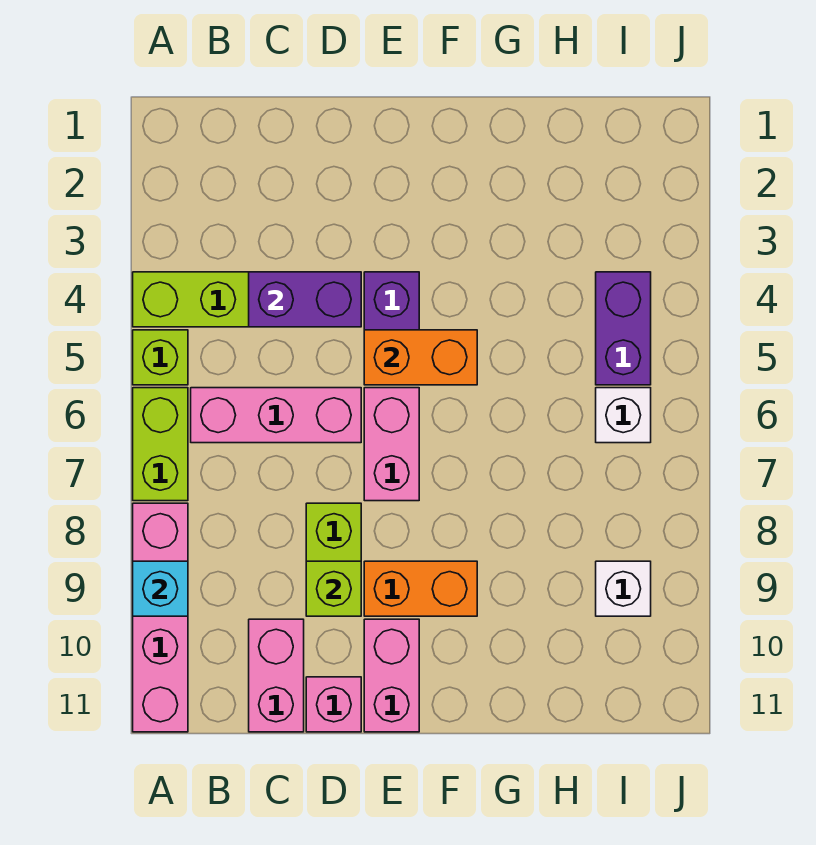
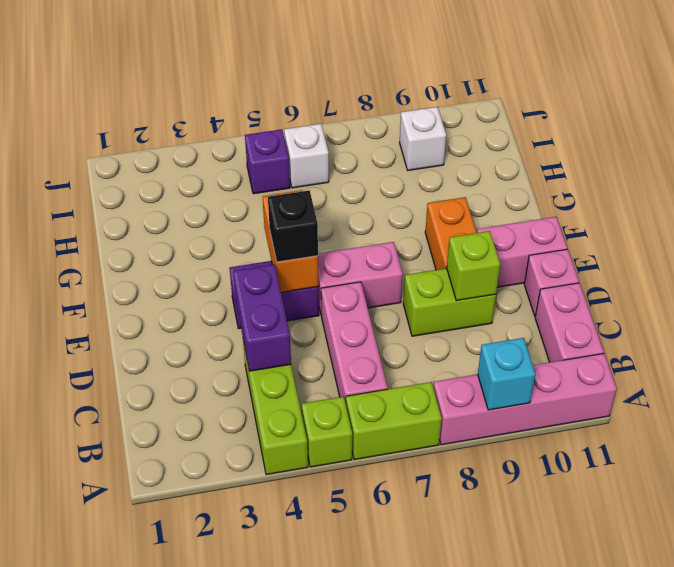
pink 1x2 brick [249,619,304,732] -> pink 1x2 brick turned to [535,283,604,362]
none -> black 1x1 brick [268,190,318,262]
purple 1x2 brick [596,272,651,385] -> purple 1x1 brick [245,129,290,194]

